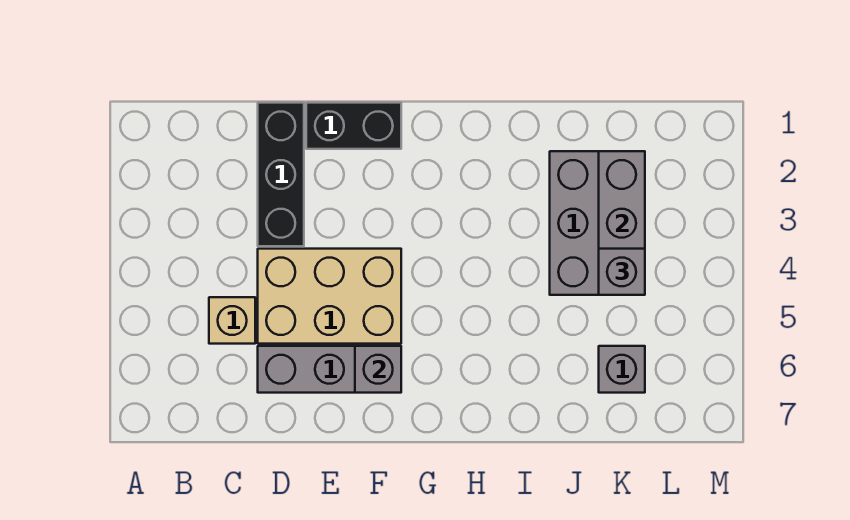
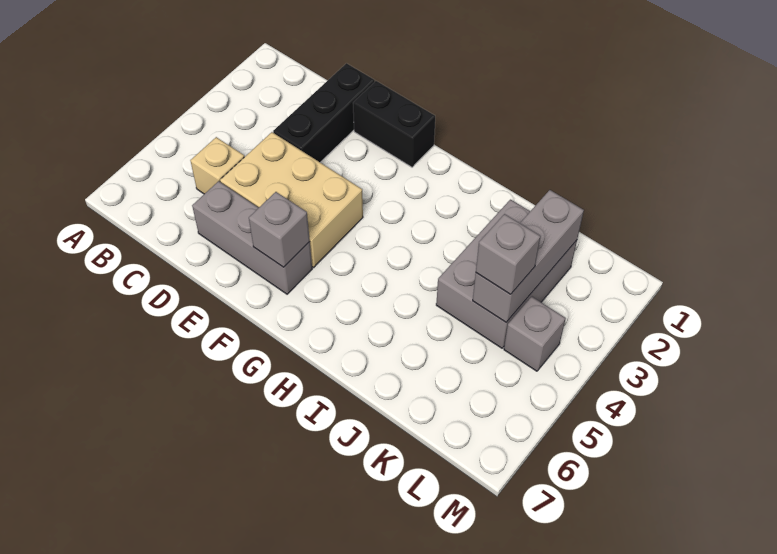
grey 1x1 brick [599,346,645,393] -> grey 1x1 brick moved to [504,296,566,371]

